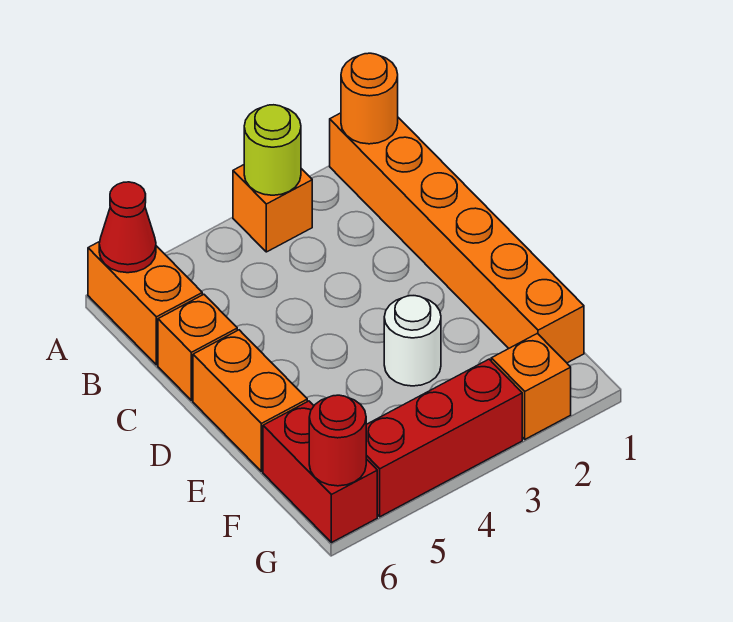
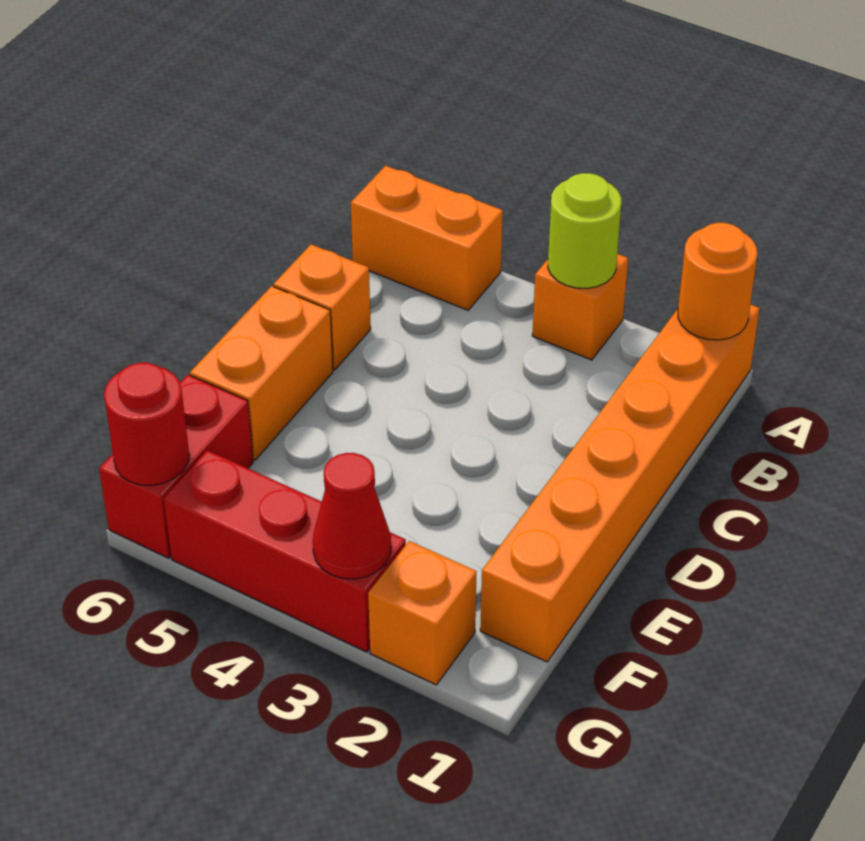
orange 1x2 brick [88,242,202,365] -> orange 1x2 brick turned to [351,166,503,310]
red 1x1 cone [99,182,156,273] -> red 1x1 cone moved to [313,453,391,579]
white 1x1 round brick [384,296,441,386] -> none

